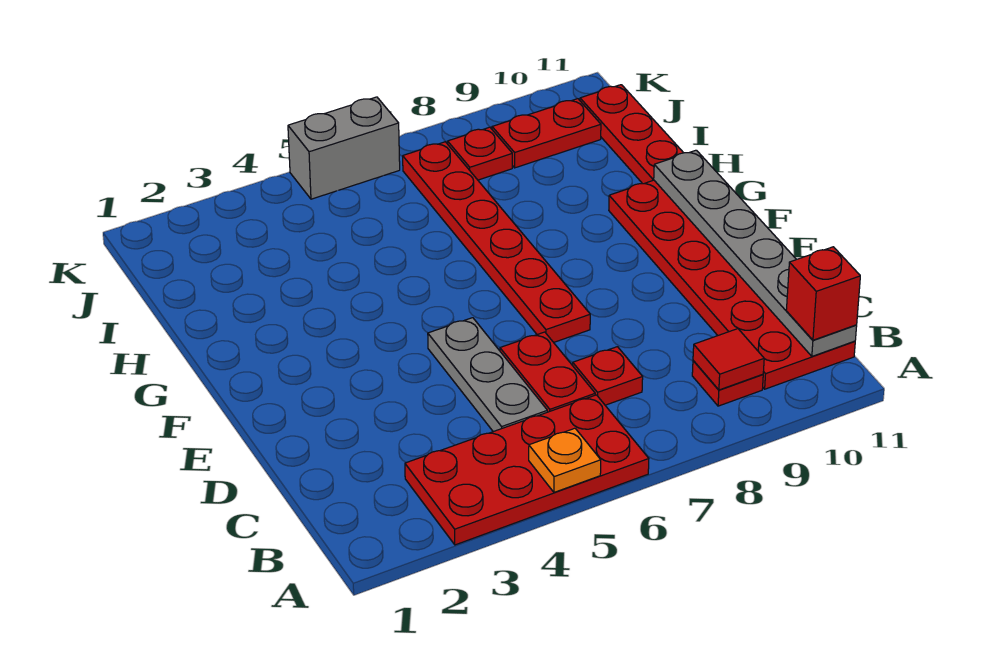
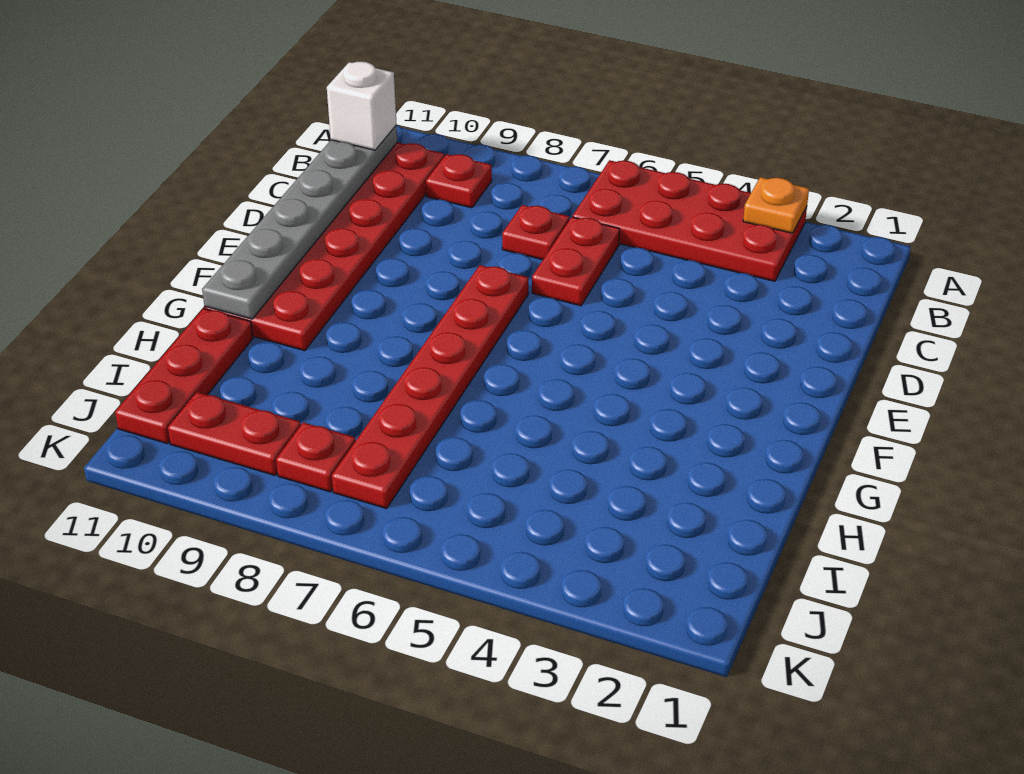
orange 1x1 plate [529,428,601,492] -> orange 1x1 plate moved to [743,177,809,233]
red 1x1 tile [693,329,764,390] -> none
red 1x1 brick [786,247,860,340] -> white 1x1 brick [327,61,397,150]
grey 1x3 plate [428,318,547,432] -> none
grey 1x2 brick [288,97,400,199] -> none

